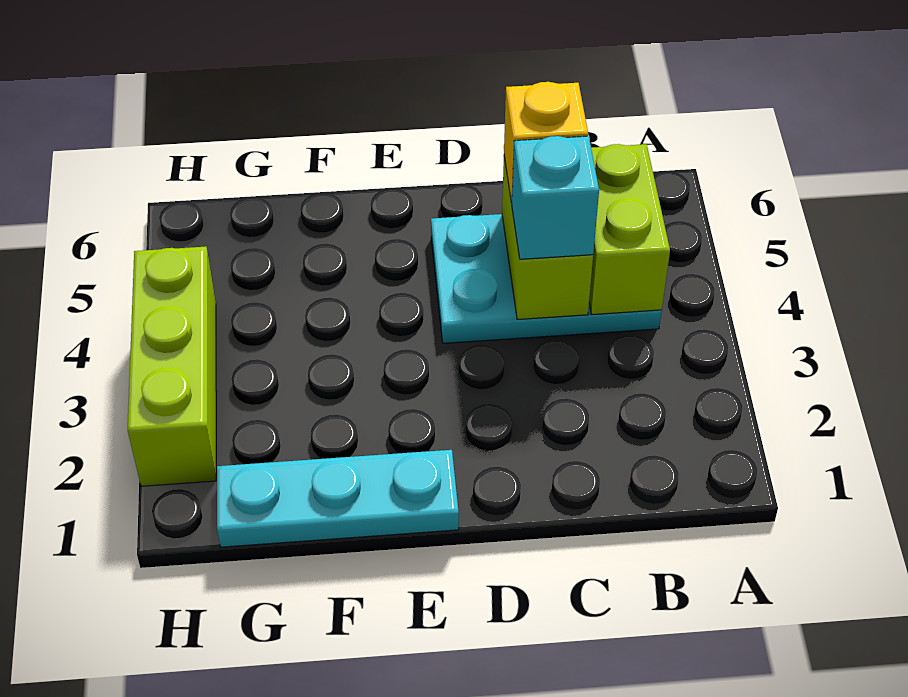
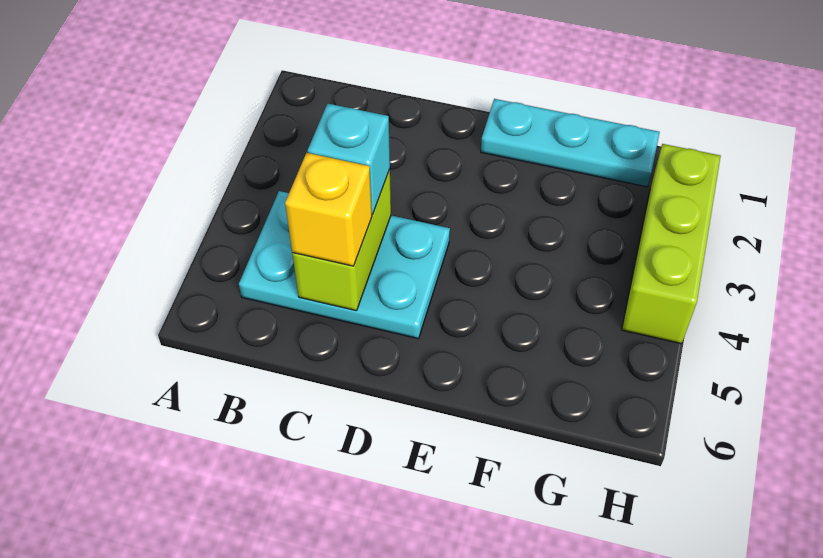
lime 1x2 brick [589,144,670,315] -> none

